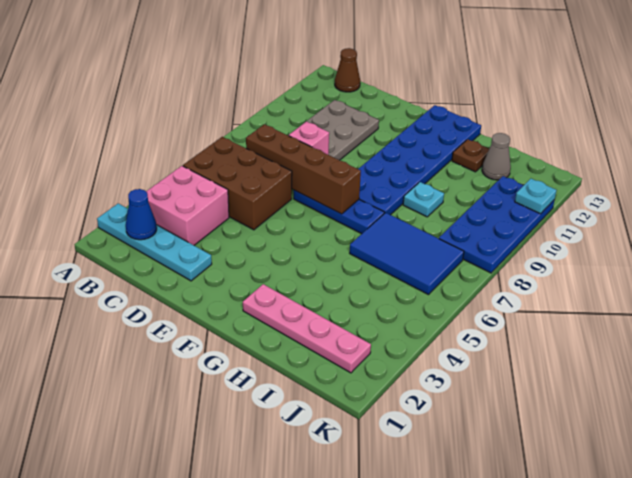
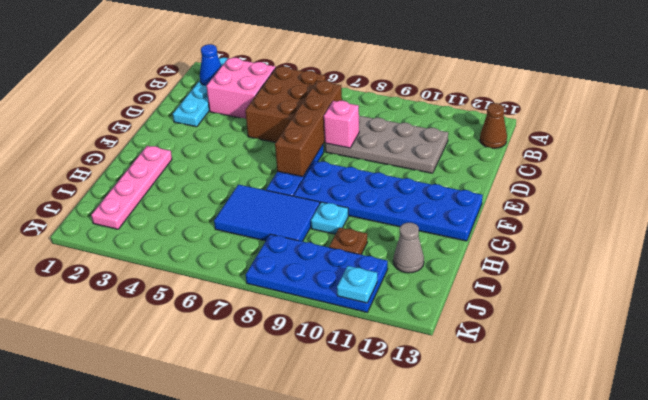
blue 2x3 tile [350,213,464,295] -> blue 2x3 tile turned to [214,185,320,241]
brown 1x1 plate [452,139,489,172] -> brown 1x1 plate moved to [329,227,367,255]

